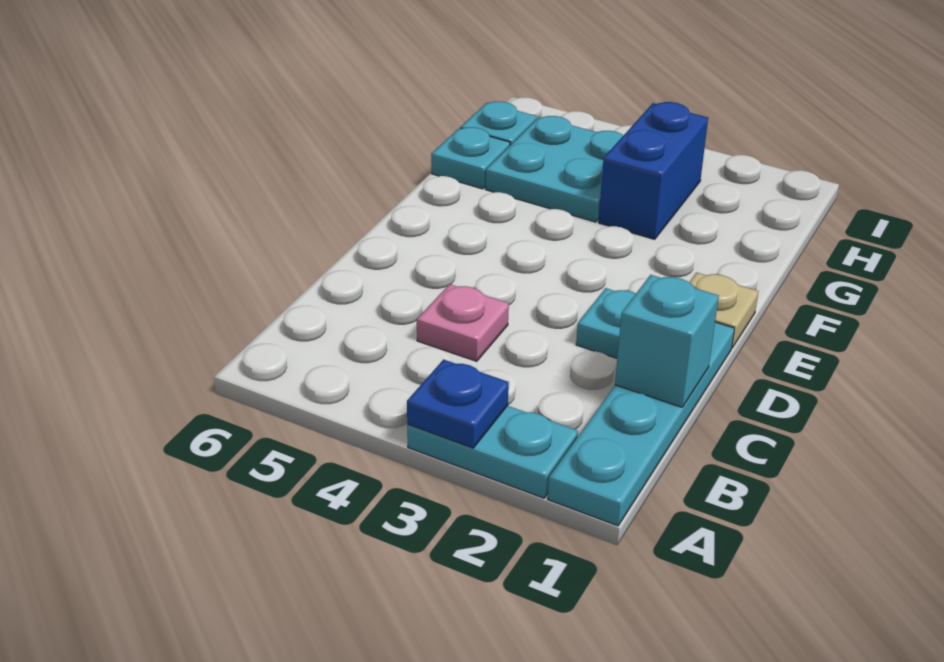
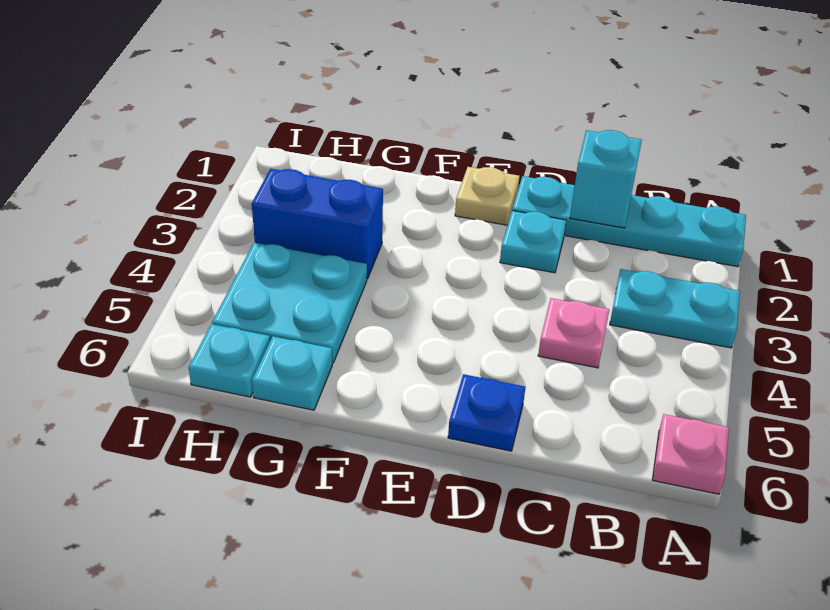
cyan 1x2 plate [407,406,578,498] -> cyan 1x2 plate turned to [610,269,740,348]
blue 1x1 plate [407,360,509,448] -> blue 1x1 plate moved to [448,374,525,451]
none -> pink 1x1 plate [653,414,729,494]

